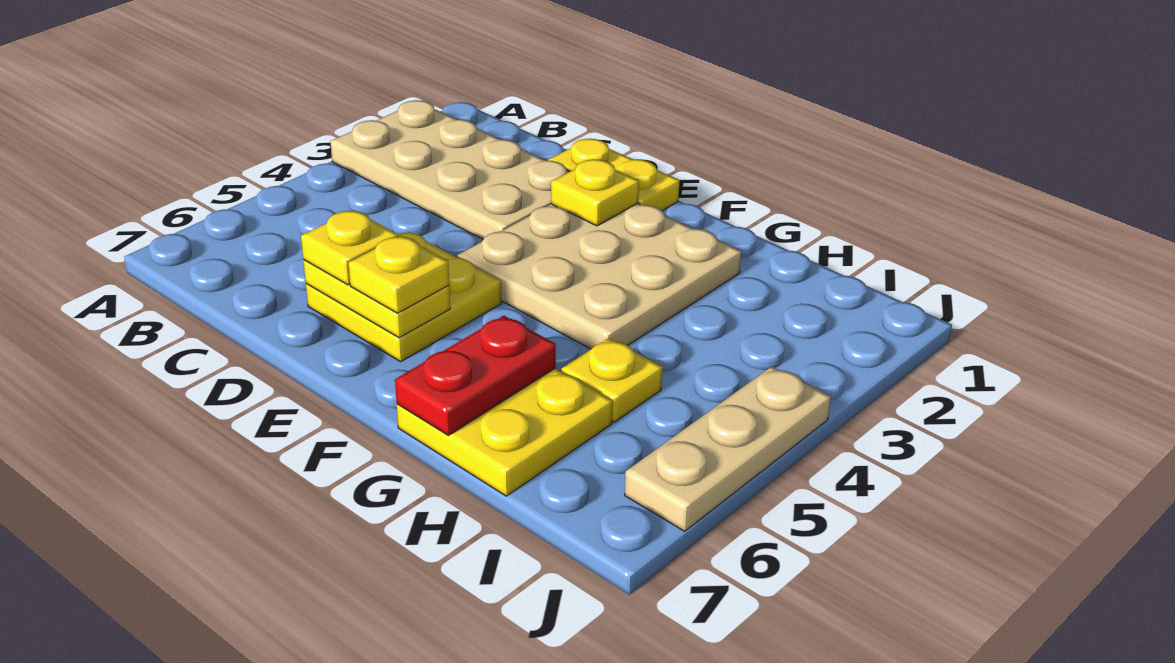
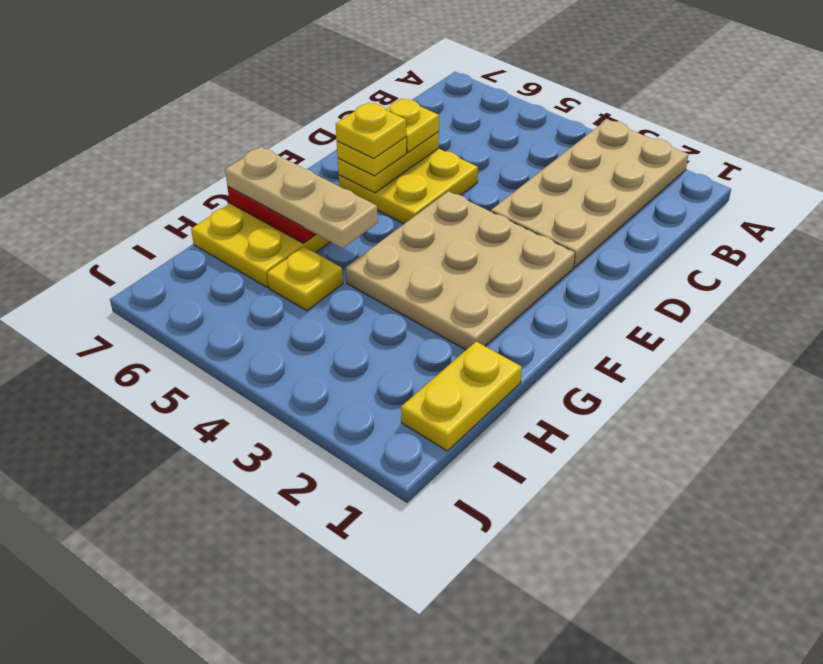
yellow 1x2 plate [548,139,680,211] -> yellow 1x2 plate moved to [401,342,522,451]
yellow 1x1 plate [551,159,639,226] -> yellow 1x1 plate moved to [336,102,406,158]
tan 1x3 plate [625,366,831,531] -> tan 1x3 plate moved to [225,147,378,248]

